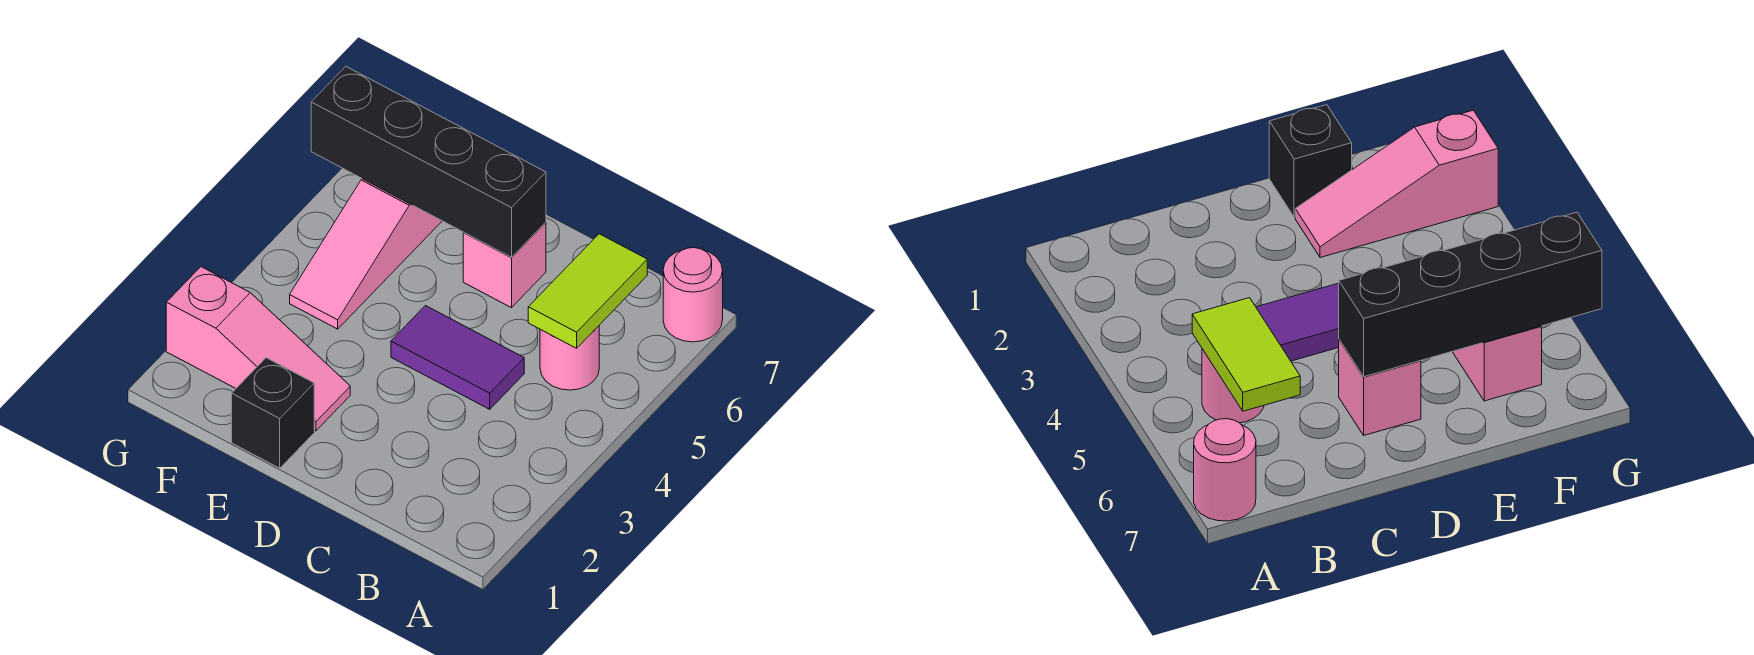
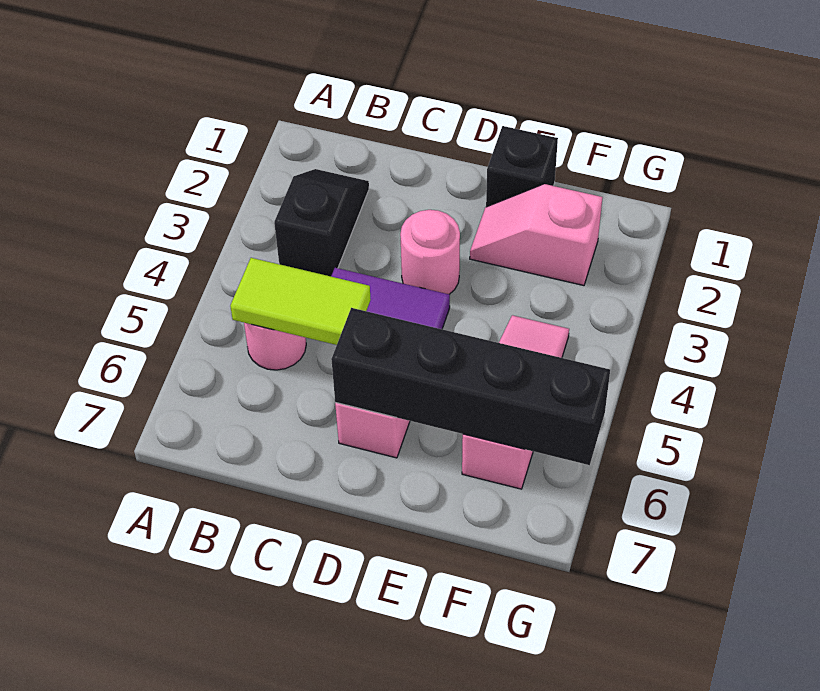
pink 1x1 round brick [663,248,723,342] -> pink 1x1 round brick moved to [400,210,460,294]
none -> black 1x2 slope [274,169,369,276]
lime 1x2 tile [528,234,647,348] -> lime 1x2 tile turned to [230,258,371,345]
pink 1x3 slope [166,267,350,431] -> pink 1x2 slope [470,184,603,285]

